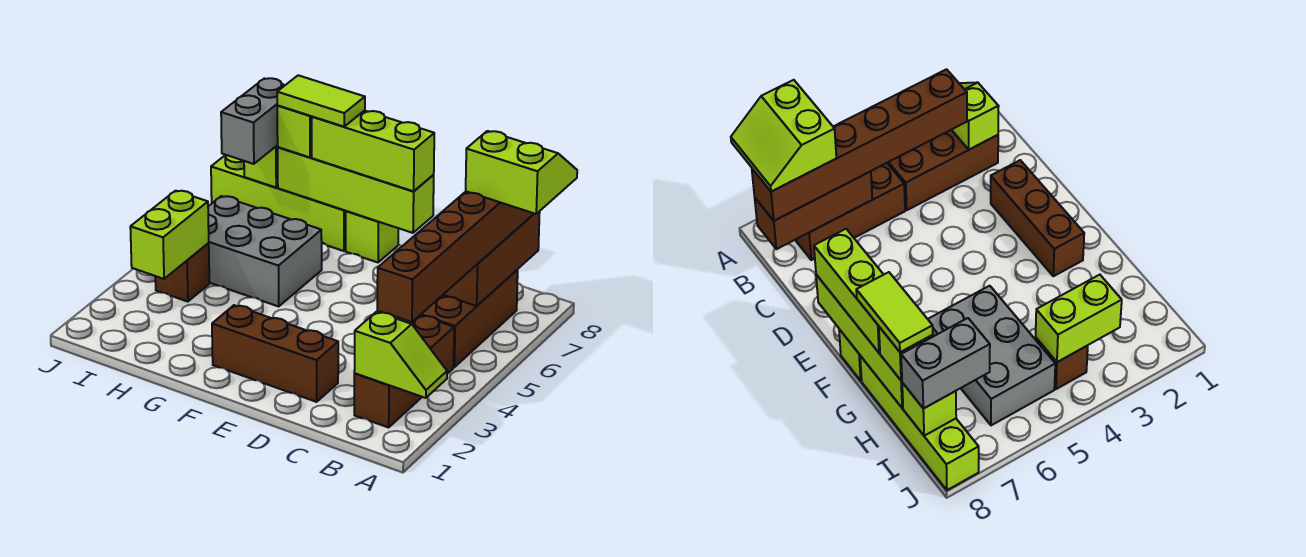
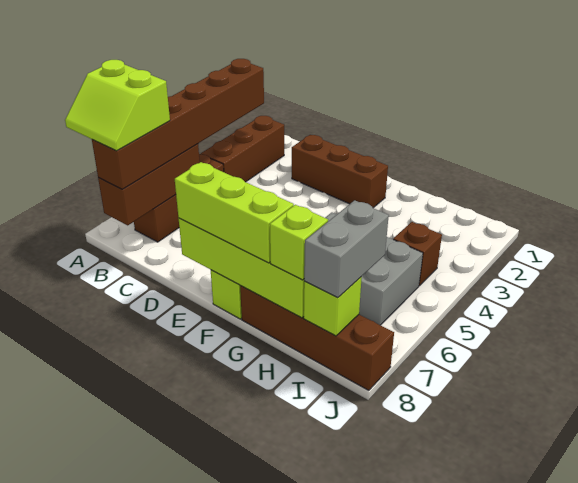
lime 1x2 slope [354,312,447,398] -> none
lime 1x4 brick [211,155,346,251] -> brown 1x4 brick [240,286,394,390]
lime 1x2 tile [277,75,365,127] -> none
lime 1x2 brick [130,191,209,279] -> none

